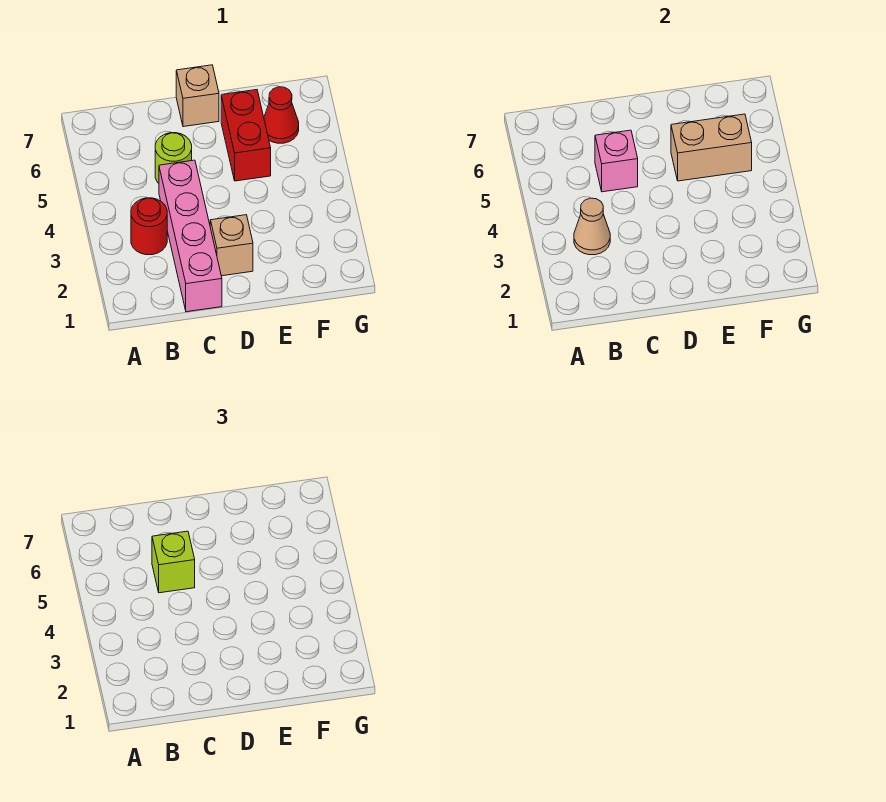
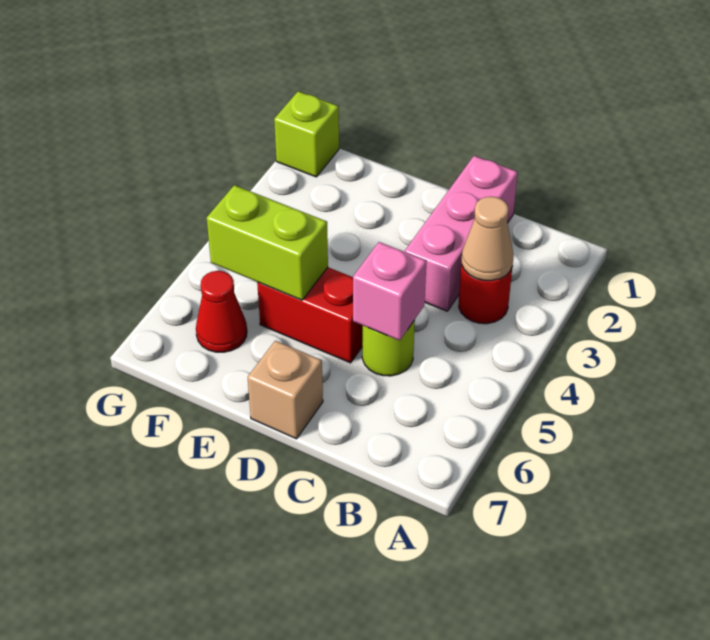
pink 1x4 brick [159,160,222,312] -> pink 1x3 brick [405,156,518,311]
lime 1x1 brick [152,531,195,593] -> lime 1x1 brick moved to [274,91,339,177]
tan 1x1 brick [210,215,253,276] -> none
red 1x2 brick [221,90,271,181] -> red 1x2 brick turned to [257,267,363,363]
tan 1x2 brick [671,114,752,181] -> lime 1x2 brick [207,185,328,300]

